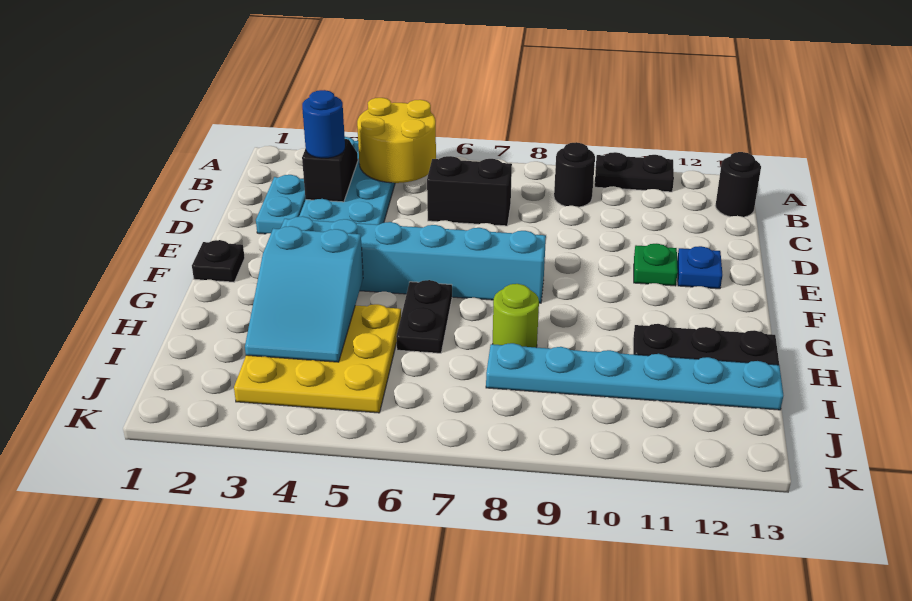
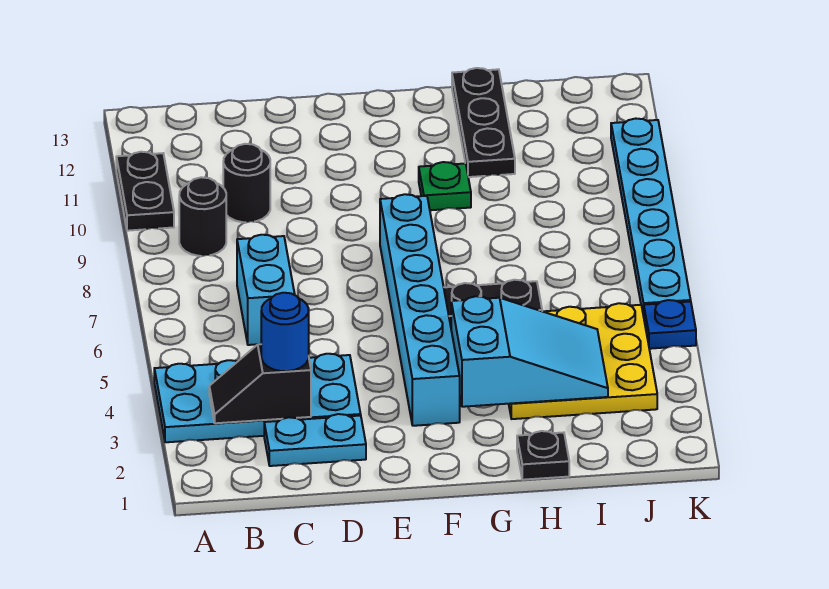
yellow 2x2 round brick [357,98,436,183] -> none
black 1x1 round brick [715,152,761,217] -> black 1x1 round brick moved to [223,144,270,222]
black 1x2 brick [427,156,512,226] -> cyan 1x2 brick [237,235,295,345]
green 1x1 plate [634,244,678,286] -> green 1x1 plate moved to [419,162,471,210]
blue 1x1 plate [677,246,722,289] -> blue 1x1 plate moved to [644,300,696,349]
black 1x1 plate [192,240,245,282] -> black 1x1 plate moved to [517,431,569,480]
lime 1x1 round brick [493,284,539,347] -> none
cyan 1x6 plate [486,343,783,410] -> cyan 1x6 plate moved to [611,119,691,316]

